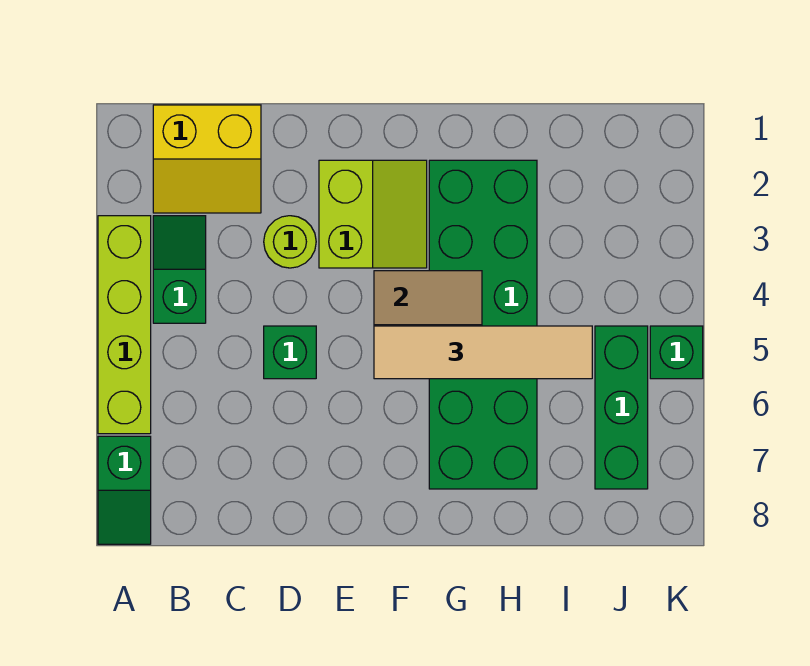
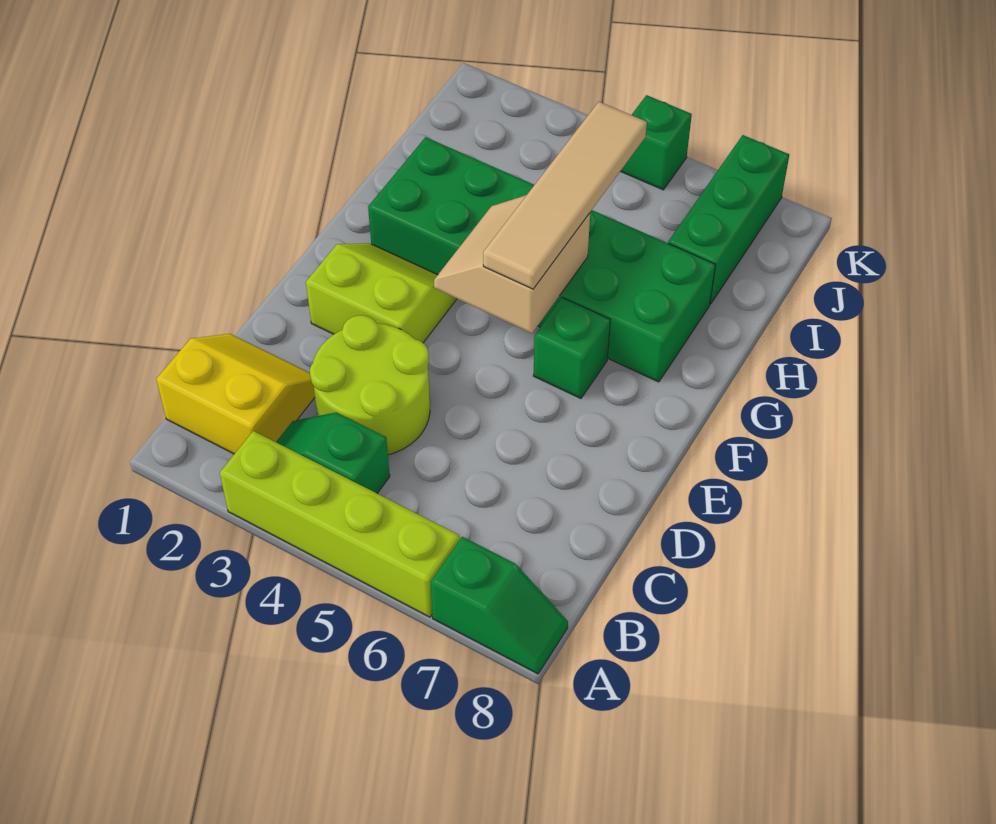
yellow 2x2 slope [153,105,261,213] -> yellow 2x2 slope turned to [156,334,315,454]
lime 1x1 round brick [264,216,316,268] -> lime 2x2 round brick [310,315,430,455]
green 1x1 brick [264,326,316,379] -> green 1x1 brick moved to [533,297,610,398]
green 1x3 brick [595,326,648,489] -> green 1x3 brick turned to [668,135,789,304]

